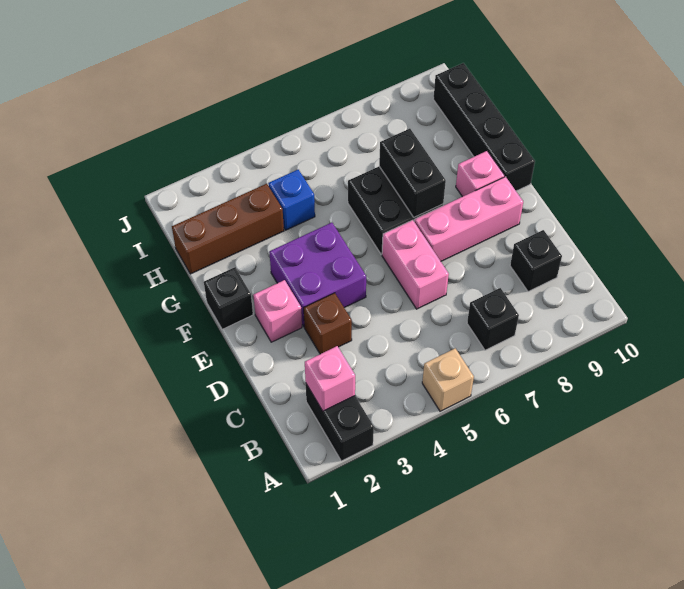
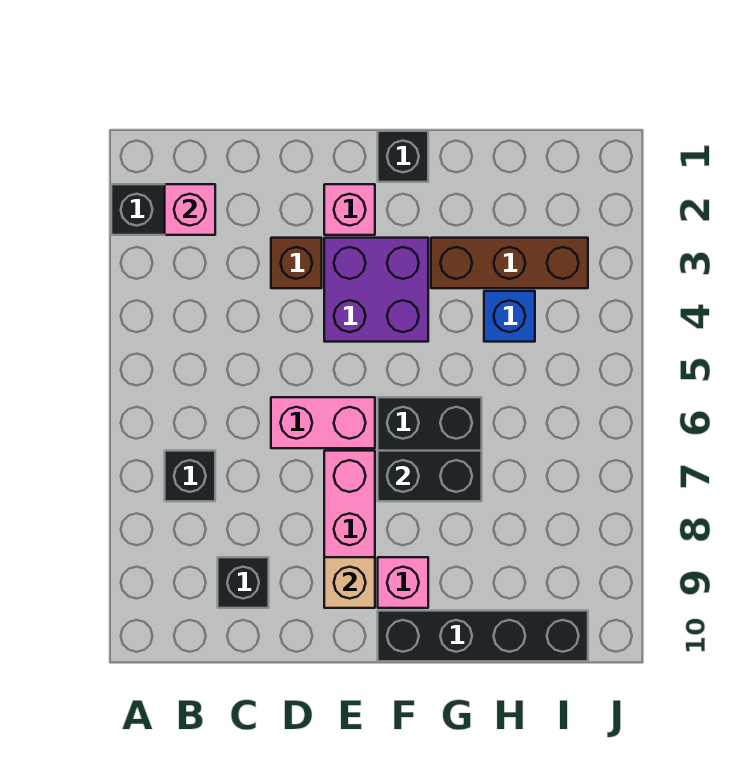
tan 1x1 brick [422,348,474,411] -> tan 1x1 brick moved to [324,557,375,608]
brown 1x3 brick [172,184,284,274] -> brown 1x3 brick turned to [431,238,588,288]

